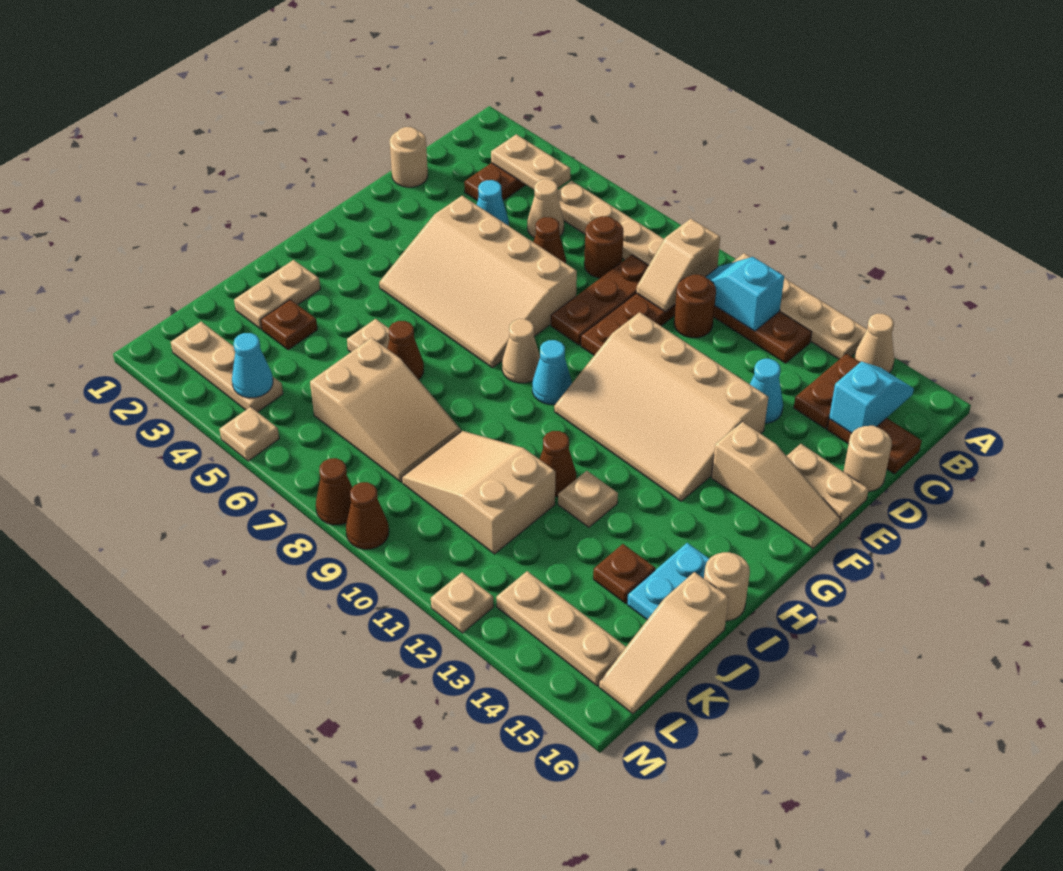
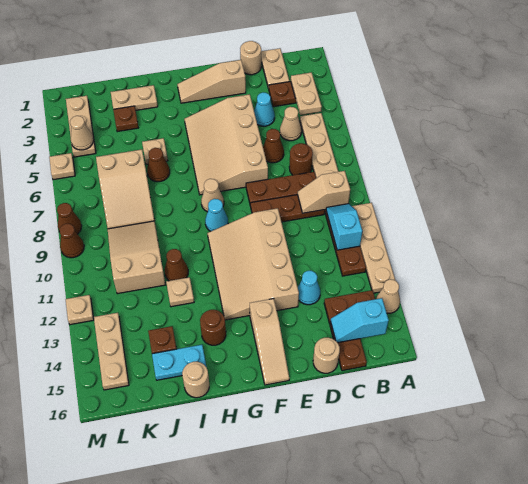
cyan 1x2 slope [829,362,914,433] -> cyan 1x2 slope turned to [331,298,389,343]
brown 1x1 round brick [674,275,716,338] -> brown 1x1 round brick moved to [200,310,226,345]
tan 1x2 plate [787,444,869,523] -> tan 1x2 plate moved to [261,48,289,89]
tan 1x3 slope [599,572,729,714] -> tan 1x3 slope moved to [177,60,246,103]
cyan 1x1 cone [232,333,273,398] -> tan 1x1 cone [70,116,93,150]

